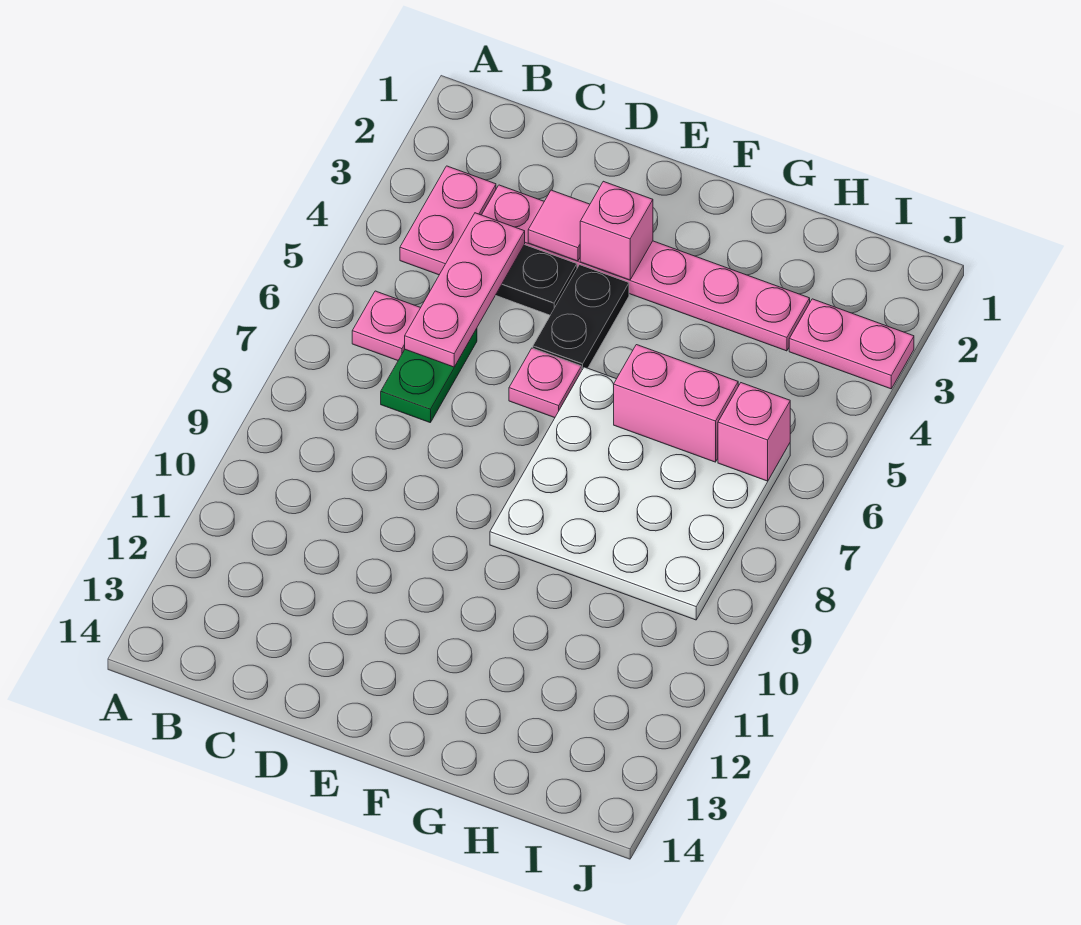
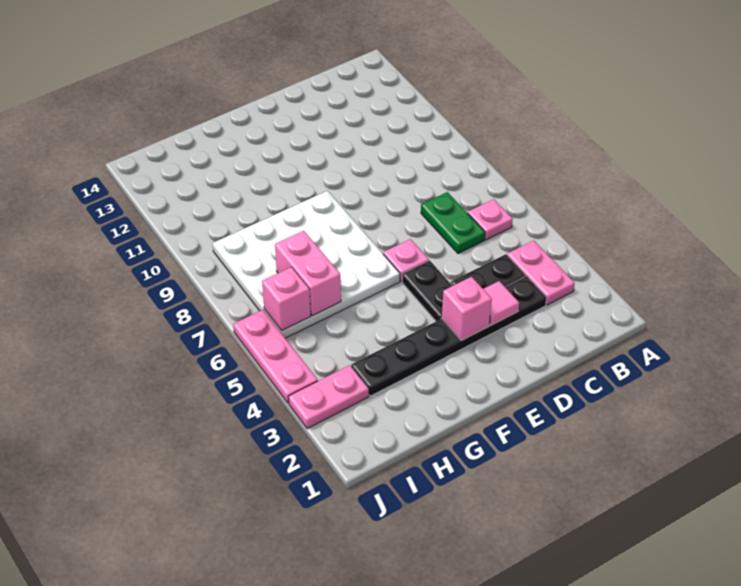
pink 1x6 plate [482,185,810,351] -> black 1x6 plate [351,276,547,396]
pink 1x3 plate [405,213,525,367] -> pink 1x3 plate moved to [233,310,318,403]
pink 1x2 brick [614,345,738,462] -> pink 1x2 brick turned to [275,231,341,316]

